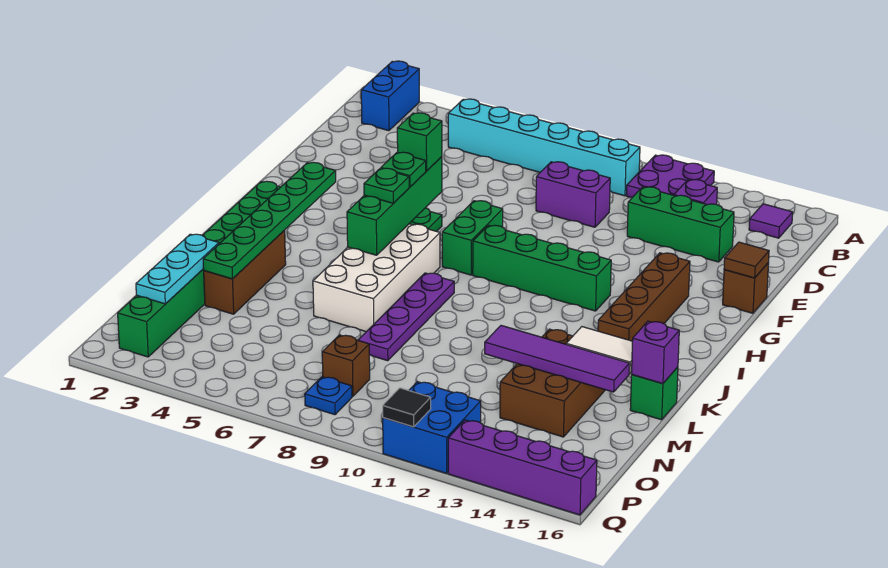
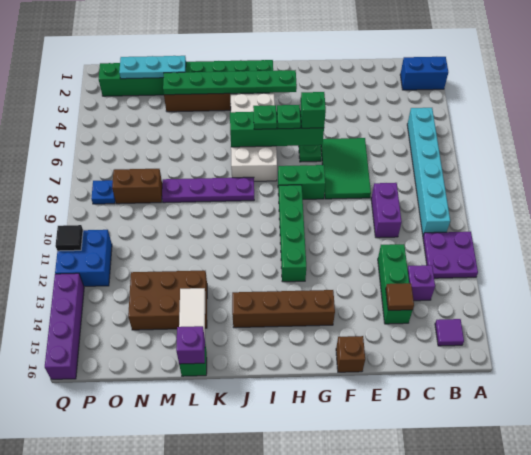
none -> green 2x3 tile [321,138,371,199]
brown 1x1 tile [724,242,769,278] -> brown 1x1 tile moved to [386,283,414,310]
white 2x4 brick [313,224,440,332] -> white 2x4 brick turned to [231,93,277,181]
purple 1x4 tile [485,325,629,392] -> none
brown 1x1 brick [322,335,370,396] -> brown 1x2 brick [112,169,162,204]

